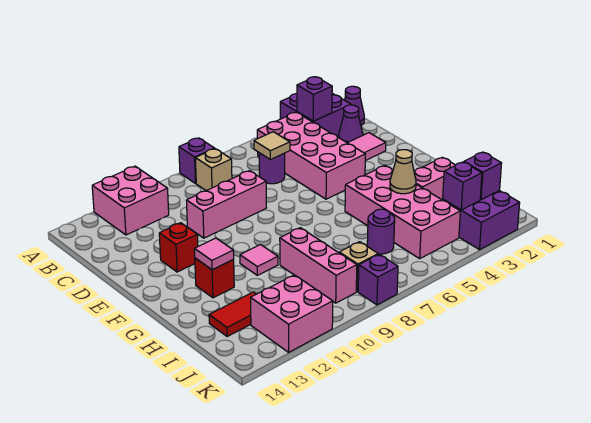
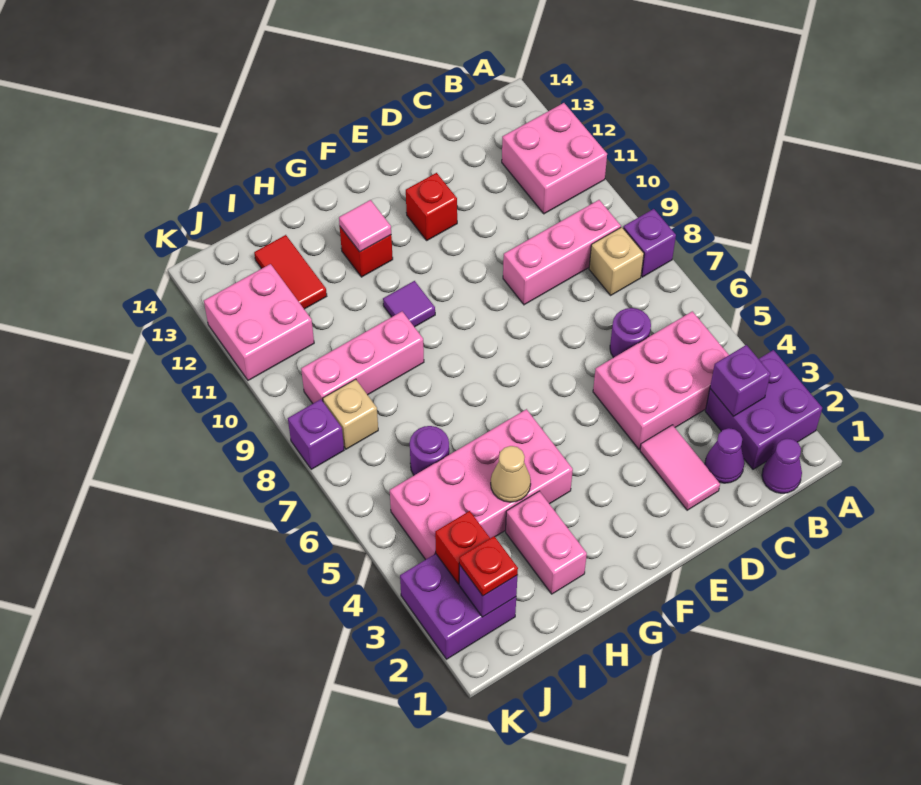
pink 2x4 brick [257,113,365,199] -> pink 2x3 brick [593,311,729,449]
tan 1x1 tile [254,132,290,160] -> none
pink 1x3 brick [186,171,266,238] -> pink 1x3 brick turned to [503,200,621,305]
pink 1x1 tile [240,245,278,275] -> purple 1x1 tile [383,281,435,327]
none -> red 1x1 plate [459,536,518,596]
purple 1x1 brick [443,162,482,210] -> red 1x1 brick [435,511,490,584]

